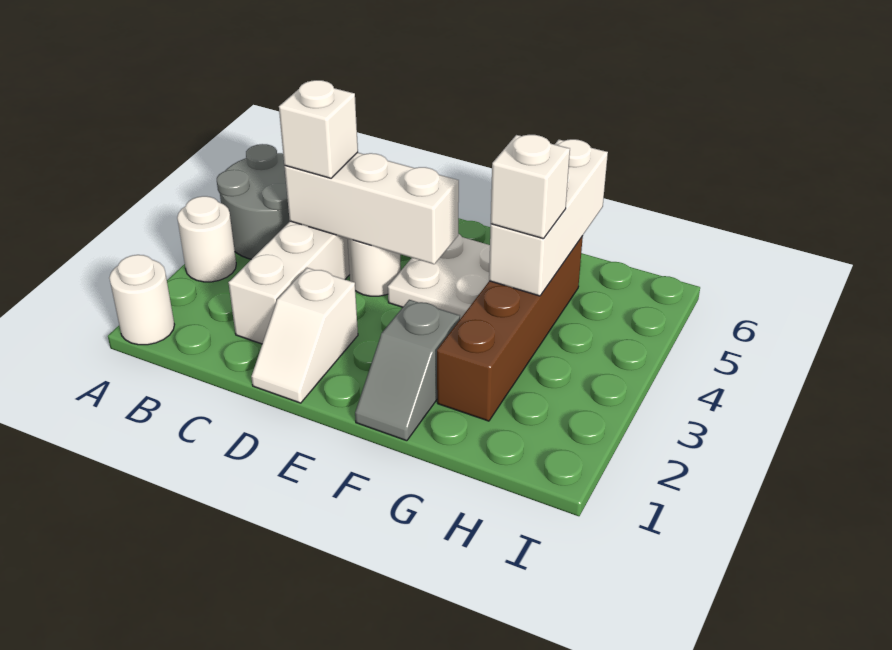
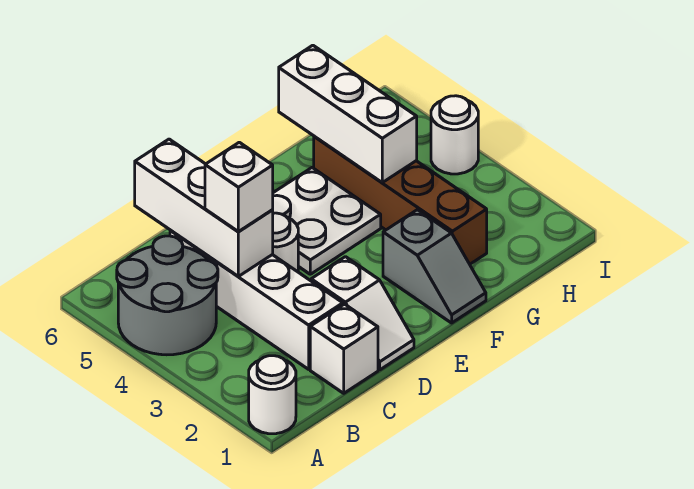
white 1x1 round brick [177,196,236,282] -> white 1x1 round brick moved to [431,96,478,174]
white 1x3 brick [284,152,459,264] -> white 1x3 brick turned to [135,139,273,276]
white 1x1 brick [491,135,570,239] -> white 1x1 brick moved to [310,304,378,393]

